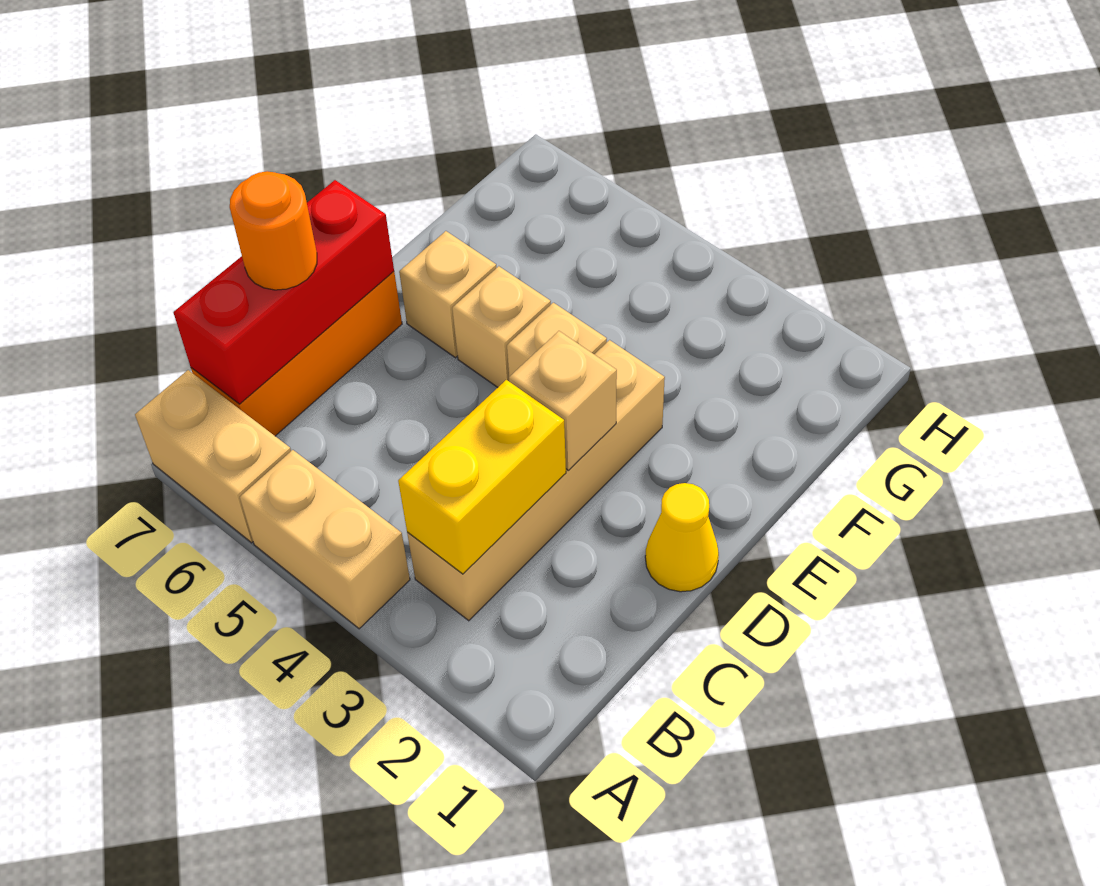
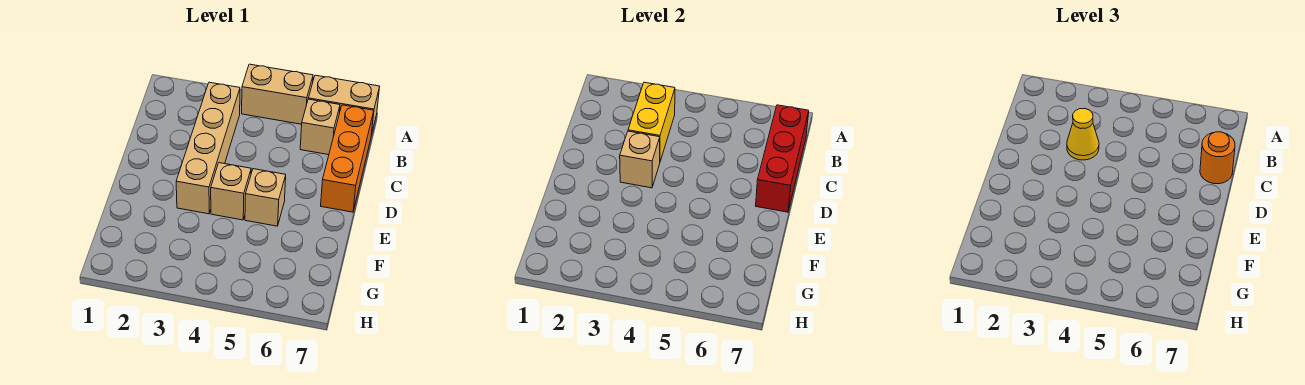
yellow 1x1 cone [645,483,719,592] -> yellow 1x1 cone moved to [1067,109,1099,160]
tan 1x1 brick [399,231,496,358] -> tan 1x1 brick moved to [300,99,340,155]

